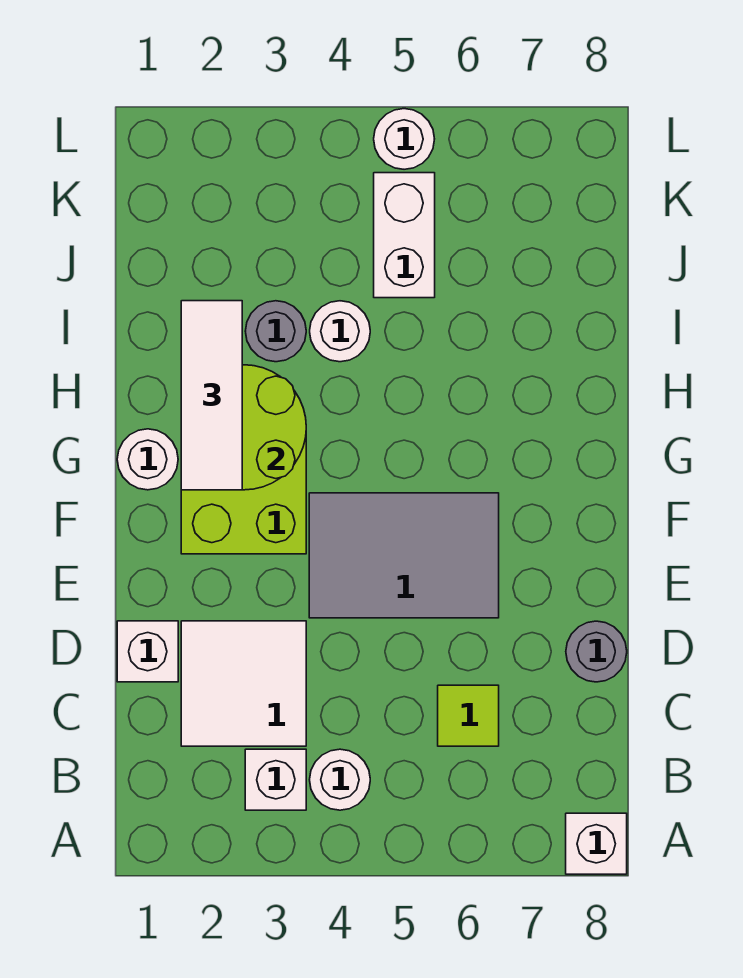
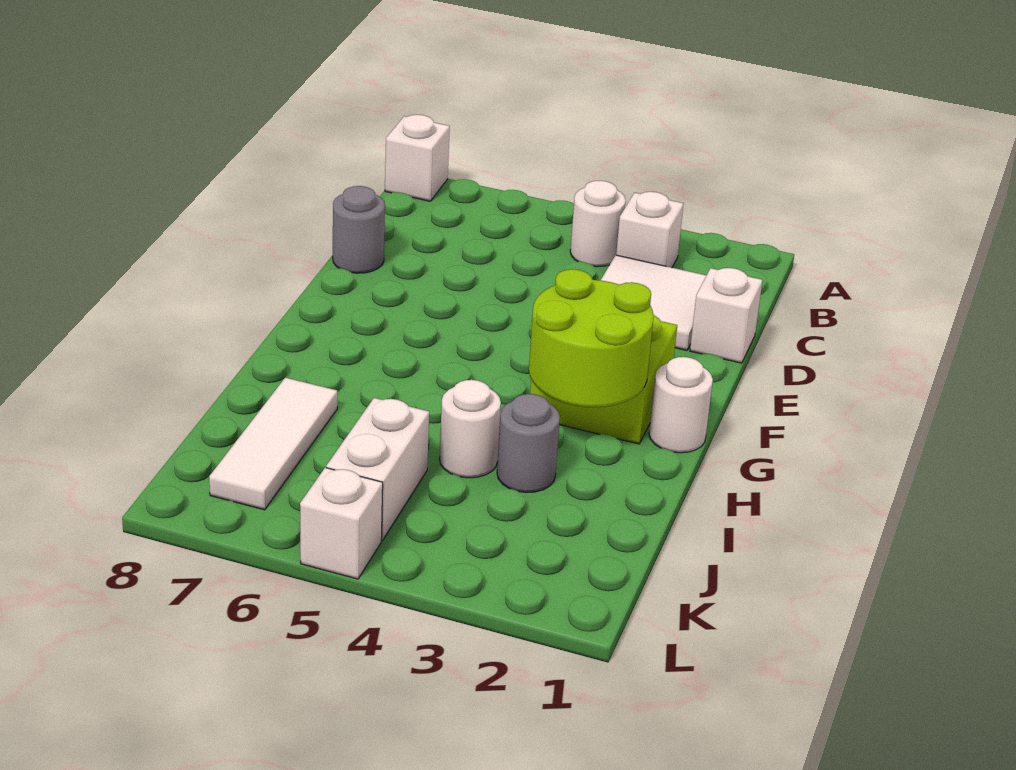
lime 1x1 tile [438,685,499,746] -> none
grey 2x3 tile [309,493,499,618] -> none
white 1x3 tile [181,301,242,490] -> white 1x3 tile moved to [209,378,337,510]
white 1x1 round brick [374,109,434,169] -> white 1x1 brick [300,468,383,579]

